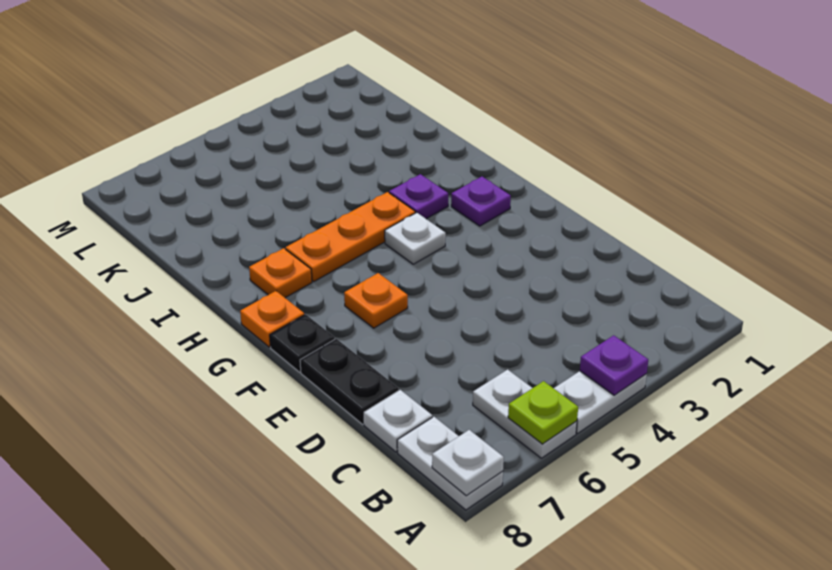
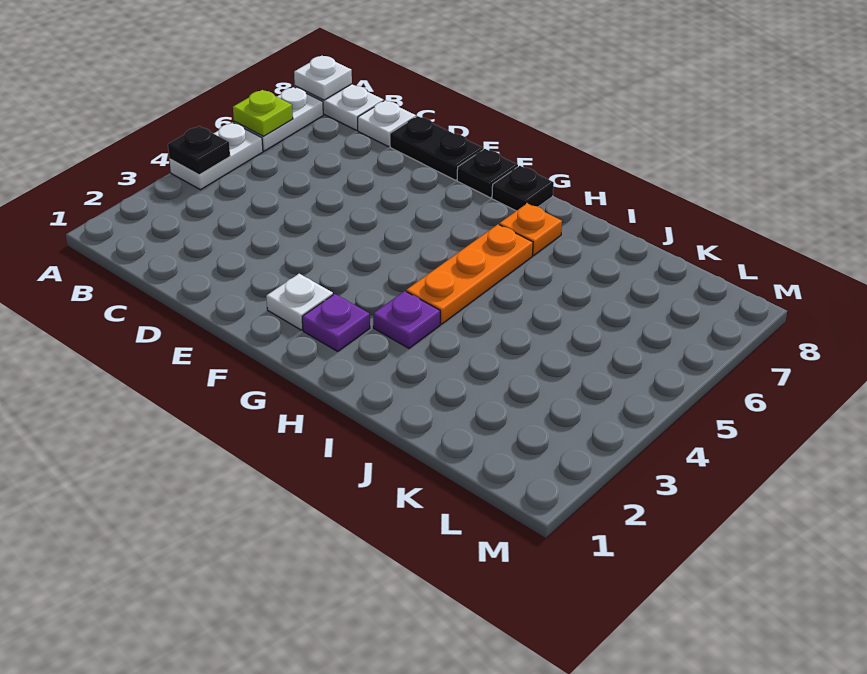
purple 1x1 plate [580,335,648,395] -> black 1x1 plate [168,126,230,175]
white 1x2 plate [473,369,577,458] -> white 1x2 plate turned to [234,87,323,151]
orange 1x1 plate [344,273,408,328] -> none
white 1x1 plate [385,213,446,264] -> white 1x1 plate moved to [266,274,333,330]
orange 1x1 plate [240,291,304,347] -> black 1x1 plate [492,166,554,211]

